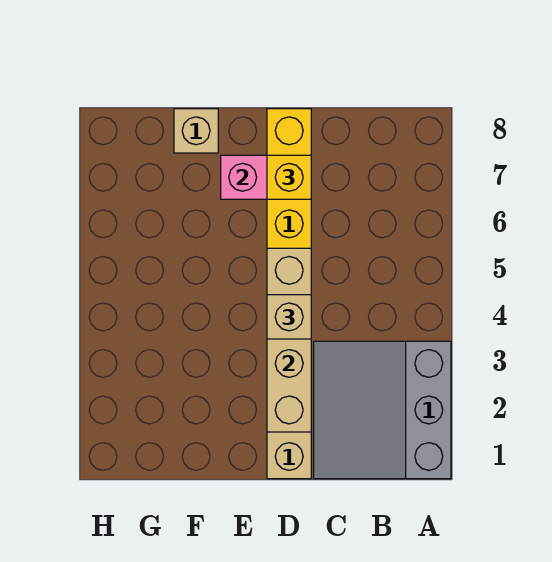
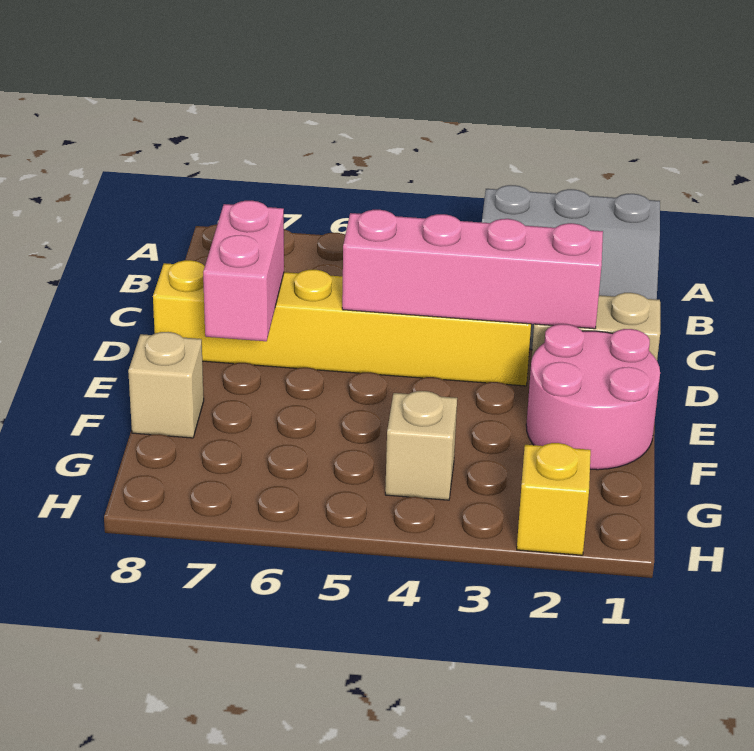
tan 1x4 brick [267,248,311,432] -> pink 1x4 brick [342,210,603,329]
tan 1x1 brick [267,295,311,339] -> tan 1x1 brick moved to [385,391,457,500]
yellow 1x1 brick [267,155,311,199] -> yellow 1x1 brick moved to [517,443,591,555]
none -> pink 2x2 round brick [526,324,660,470]

